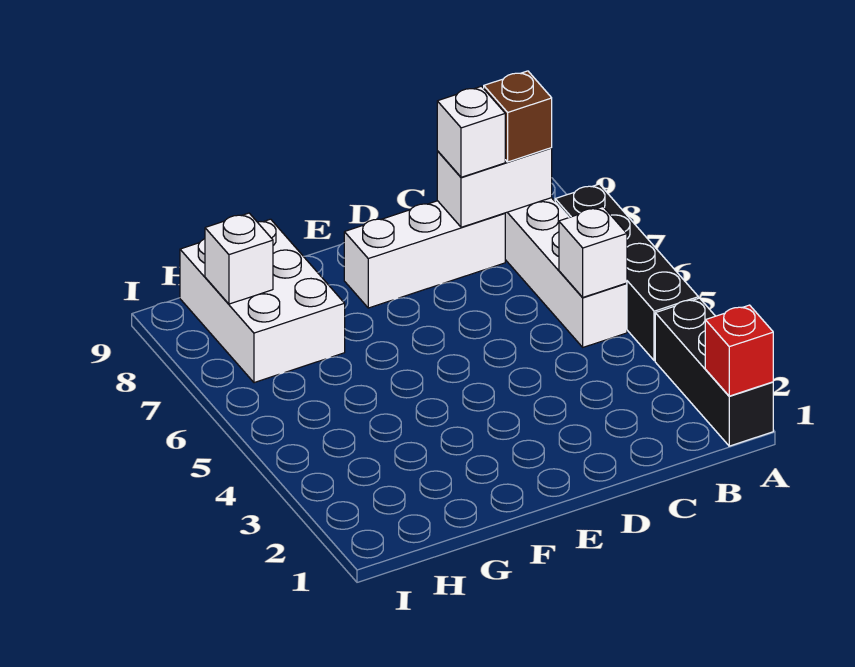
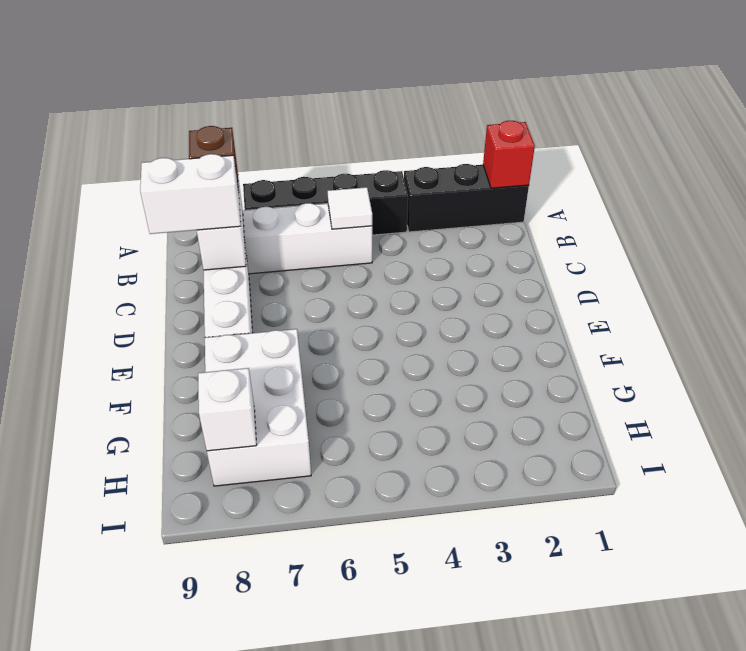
white 1x1 brick [559,207,627,297] -> white 1x1 tile [328,187,372,229]
white 1x1 brick [437,86,505,177] -> white 1x2 brick [140,154,241,234]
white 2x3 brick [180,219,345,383] -> white 2x3 brick turned to [205,329,311,486]

